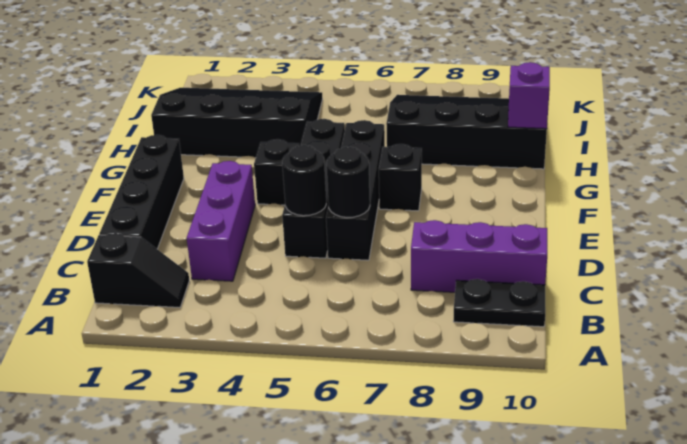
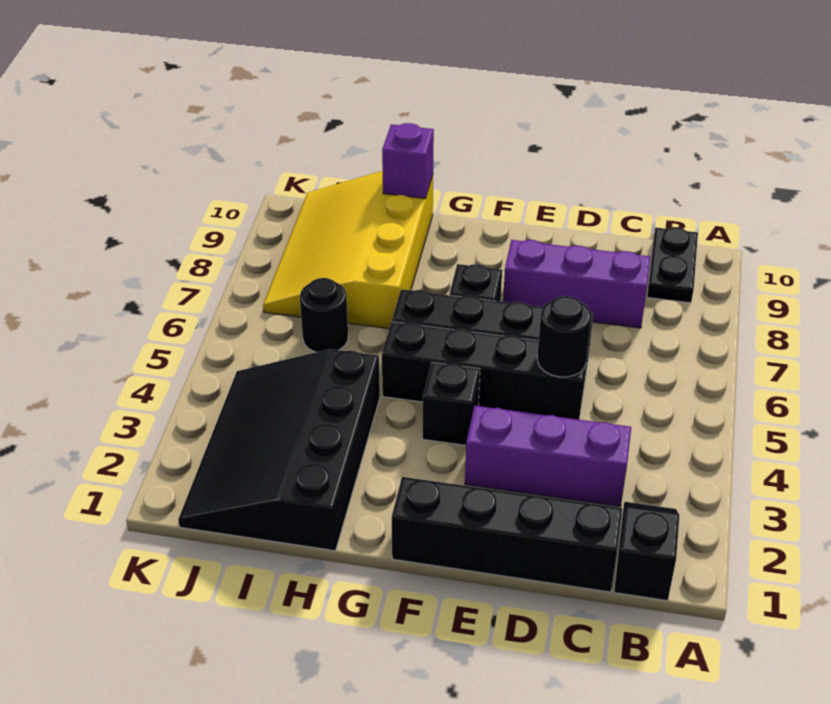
purple 1x3 brick [411,220,547,292] -> purple 1x3 brick turned to [503,240,650,328]
black 1x1 round brick [326,147,370,217] -> black 1x1 round brick moved to [300,278,348,352]
black 3x4 slope [386,95,547,169] -> yellow 3x4 slope [263,171,433,328]

